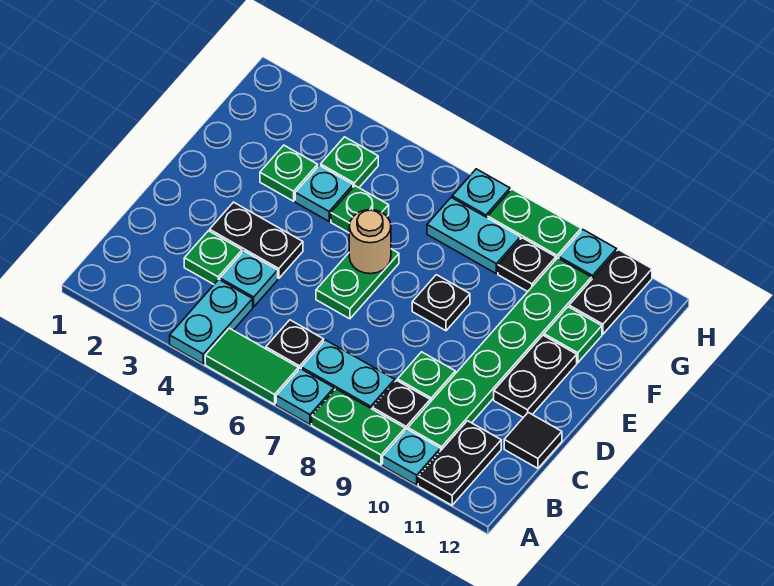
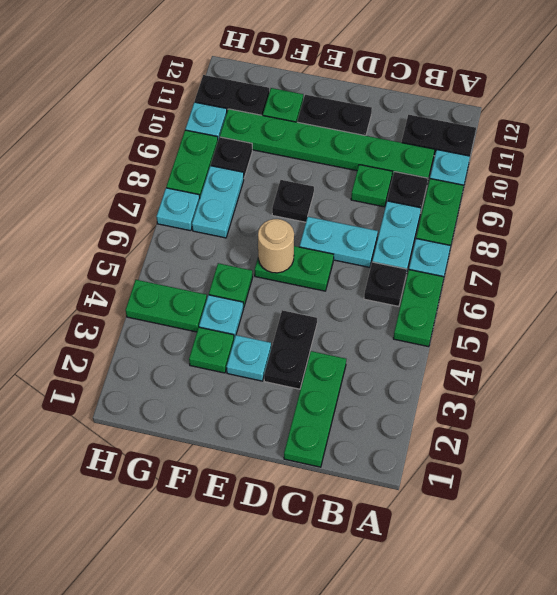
cyan 1x2 plate [170,280,253,364] -> cyan 1x2 plate moved to [300,217,378,267]
green 1x2 tile [205,328,298,404] -> green 1x2 plate [393,270,444,347]
green 1x1 plate [184,231,242,284] -> green 1x3 plate [284,351,346,467]
cyan 1x1 plate [220,251,278,307] -> cyan 1x1 plate moved to [227,335,271,381]
black 1x1 tile [504,412,562,468] -> none
green 1x1 plate [321,137,378,188] -> green 1x2 plate [126,280,207,332]

